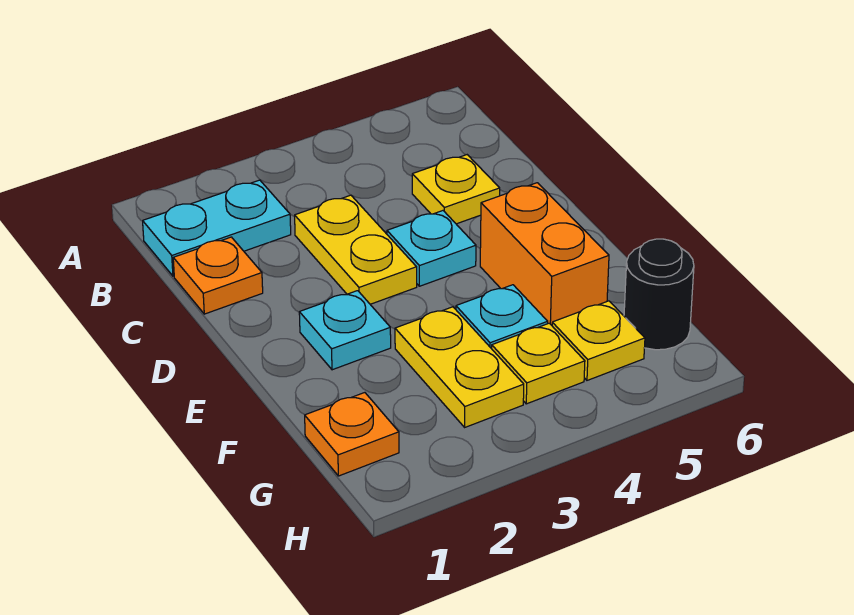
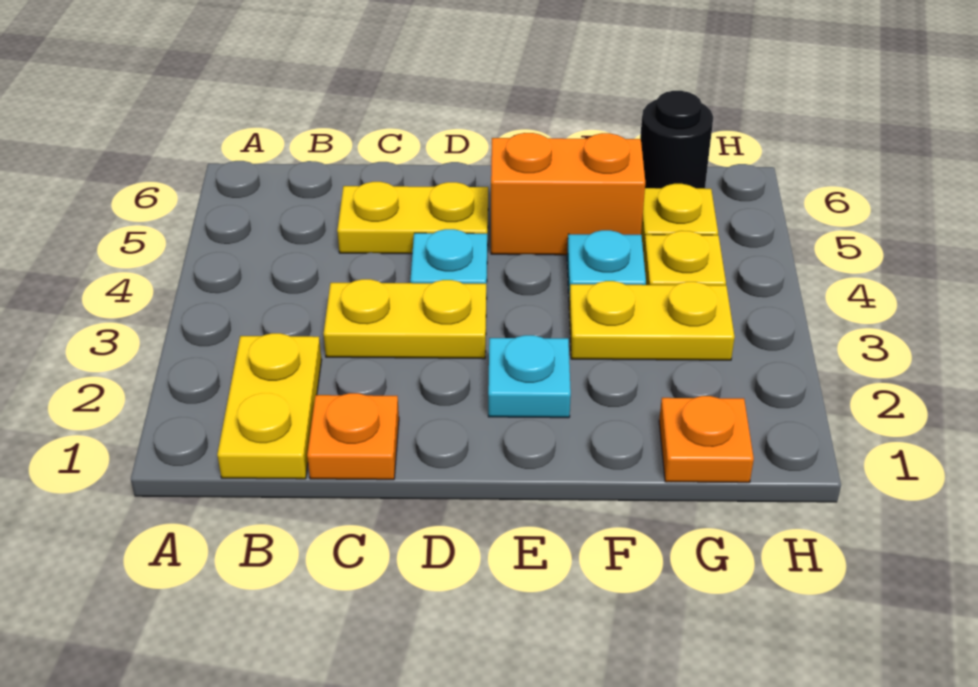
cyan 1x2 plate [143,180,291,276] -> yellow 1x2 plate [217,333,321,479]
yellow 1x1 plate [412,155,500,224] -> yellow 1x2 plate [337,182,488,254]

